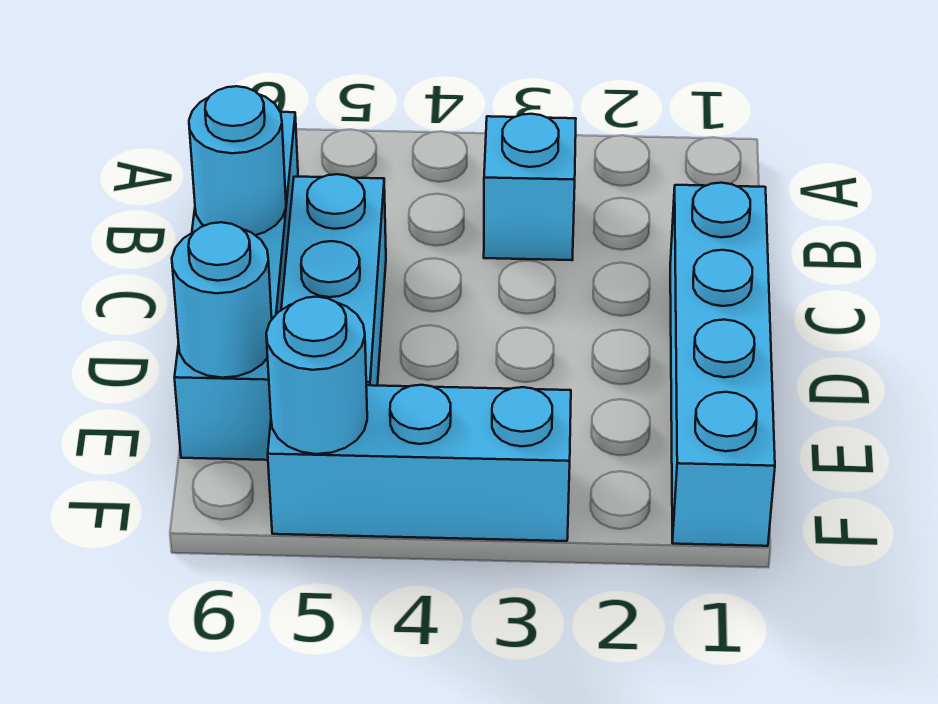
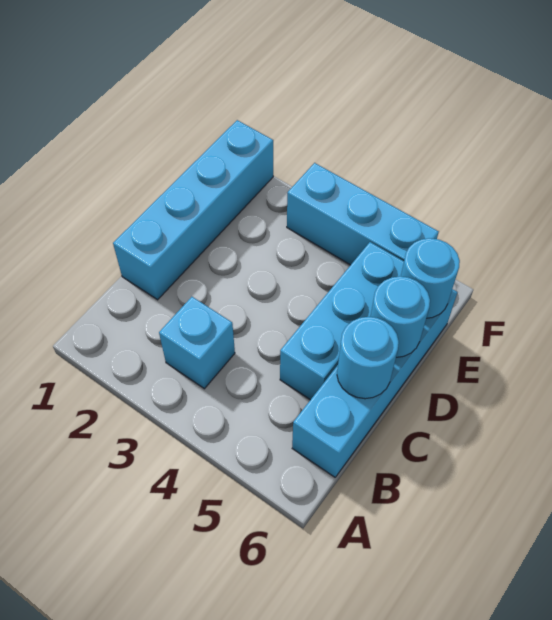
cyan 1x1 round brick [266,297,367,454] -> cyan 1x1 round brick moved to [371,276,430,357]

